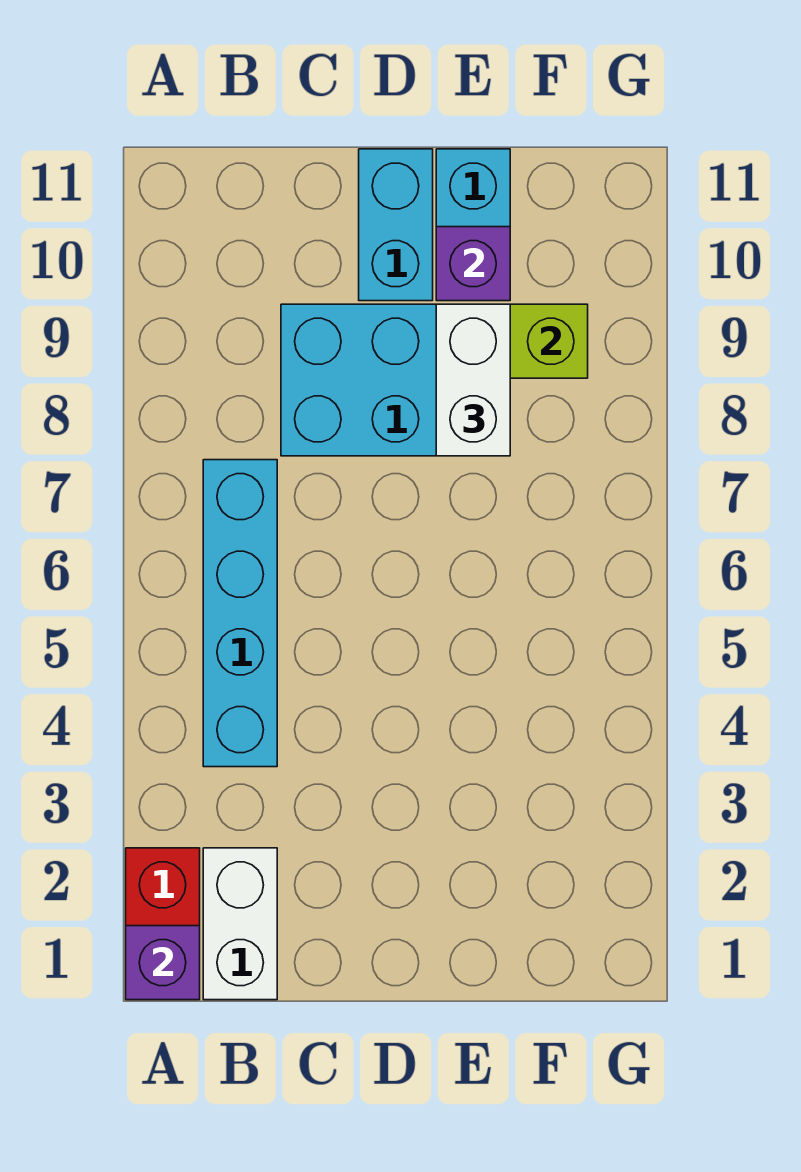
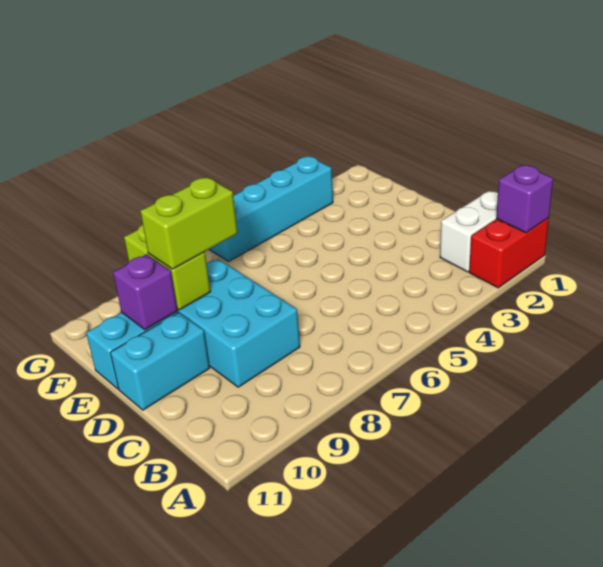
cyan 1x4 brick [203,460,277,767] -> cyan 1x4 brick moved to [209,156,333,262]
white 1x2 brick [436,304,510,456] -> lime 1x2 brick [140,177,238,269]

